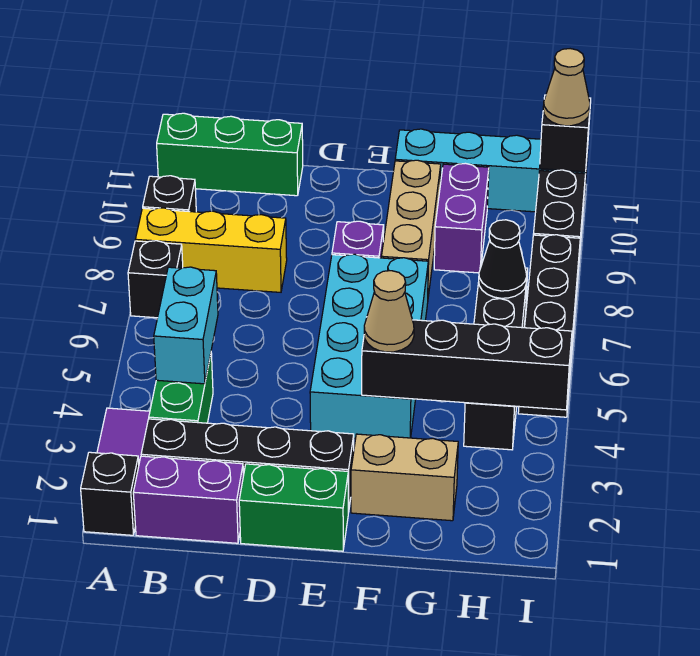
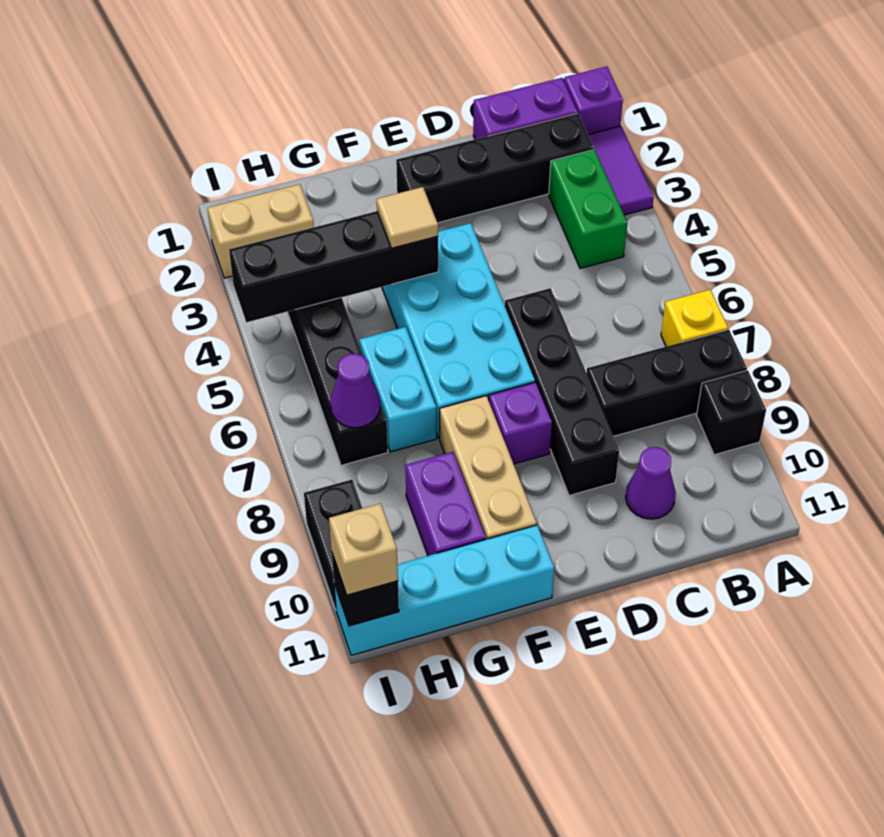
black 1x1 brick [81,452,139,535] -> purple 1x1 brick [564,66,623,134]
black 1x1 brick [128,241,183,318] -> yellow 1x1 brick [661,290,728,347]
yellow 1x3 brick [135,208,287,292] -> black 1x3 brick [587,330,747,436]
green 1x3 brick [157,113,303,196] -> none
cyan 1x2 brick [154,267,218,384] -> cyan 1x2 brick moved to [359,327,437,452]
none -> purple 1x1 cone [626,447,676,519]
green 1x2 brick [239,464,348,551] -> none
tan 1x2 brick [351,434,458,521] -> tan 1x2 brick moved to [208,184,314,278]
tan 1x1 cone [364,271,414,352] -> tan 1x1 tile [377,187,438,248]
black 1x1 cone [479,220,527,298] -> purple 1x1 cone [330,354,380,428]
black 1x4 brick [518,235,580,417] -> black 1x4 brick moved to [505,288,619,496]
tan 1x1 cone [543,49,590,126] -> tan 1x1 brick [329,503,398,595]

